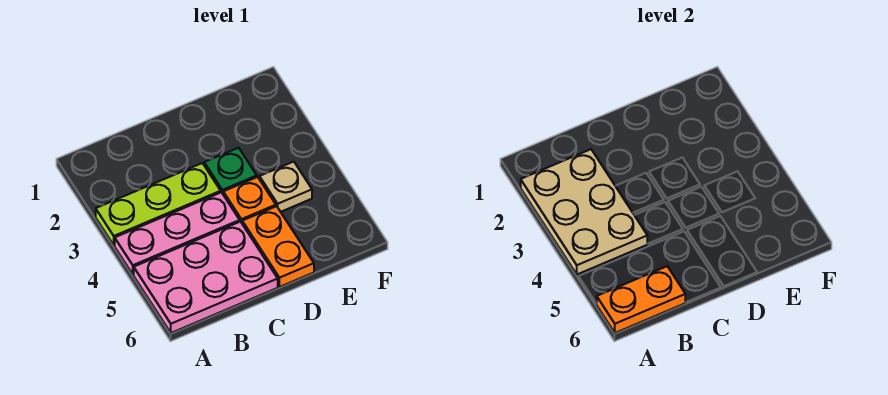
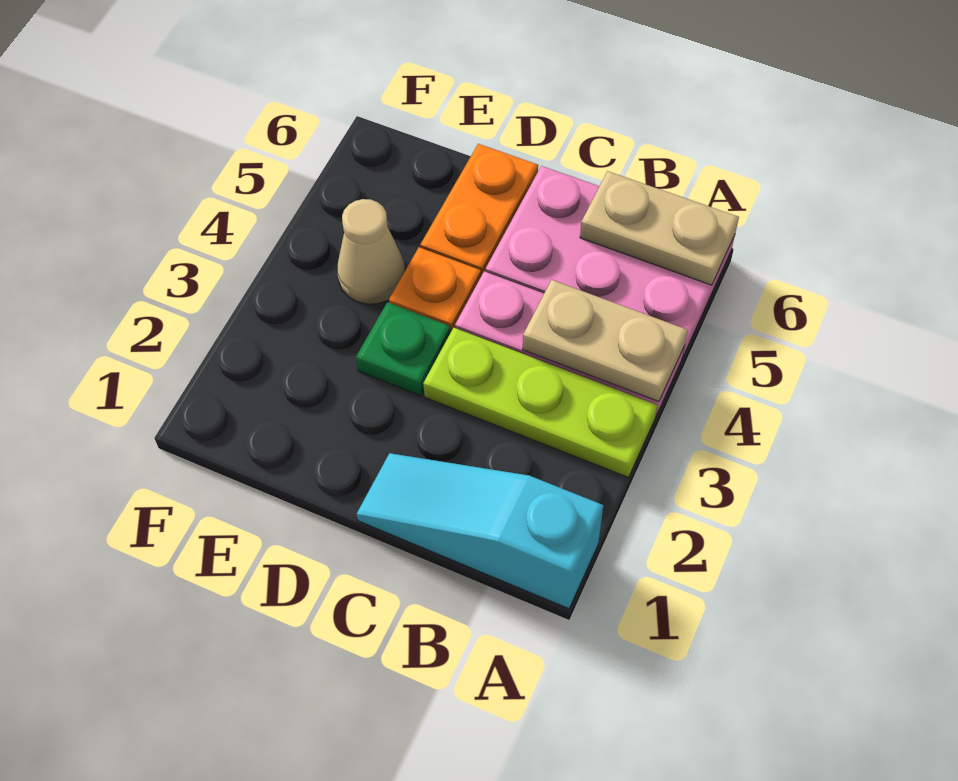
none -> cyan 1x3 slope [357,453,603,609]
tan 2x3 plate [521,149,647,274] -> tan 1x2 plate [523,280,688,401]
orange 1x2 plate [597,266,686,333] -> tan 1x2 plate [580,171,739,285]
tan 1x1 plate [259,162,312,212] -> tan 1x1 cone [337,199,405,304]

